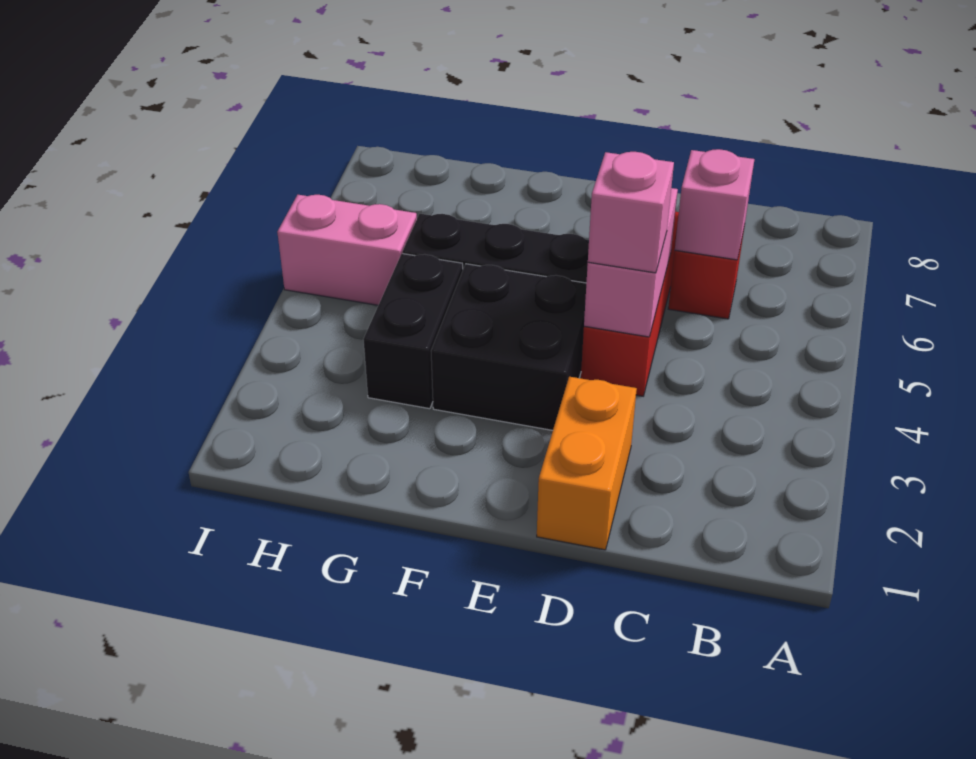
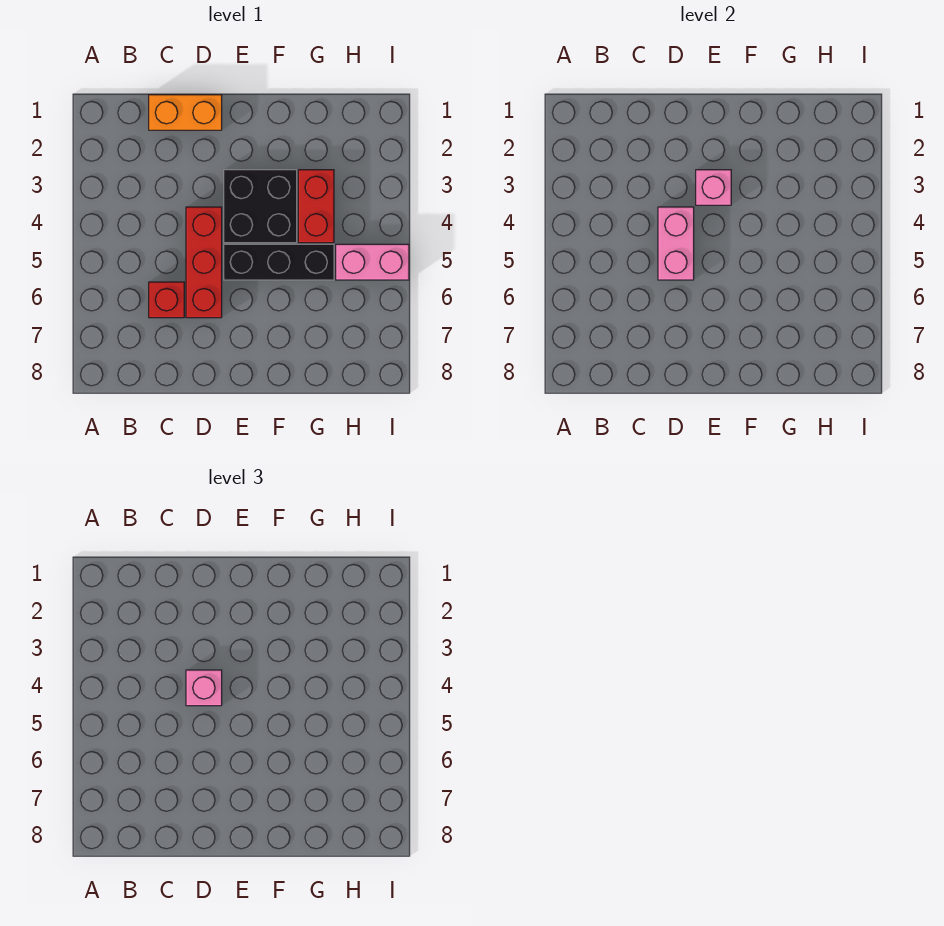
pink 1x1 brick [675,149,754,260] -> pink 1x1 brick moved to [696,170,731,205]
orange 1x2 brick [537,377,637,550] -> orange 1x2 brick turned to [149,95,222,130]
black 1x2 brick [363,254,463,409] -> red 1x2 brick [298,170,334,243]

